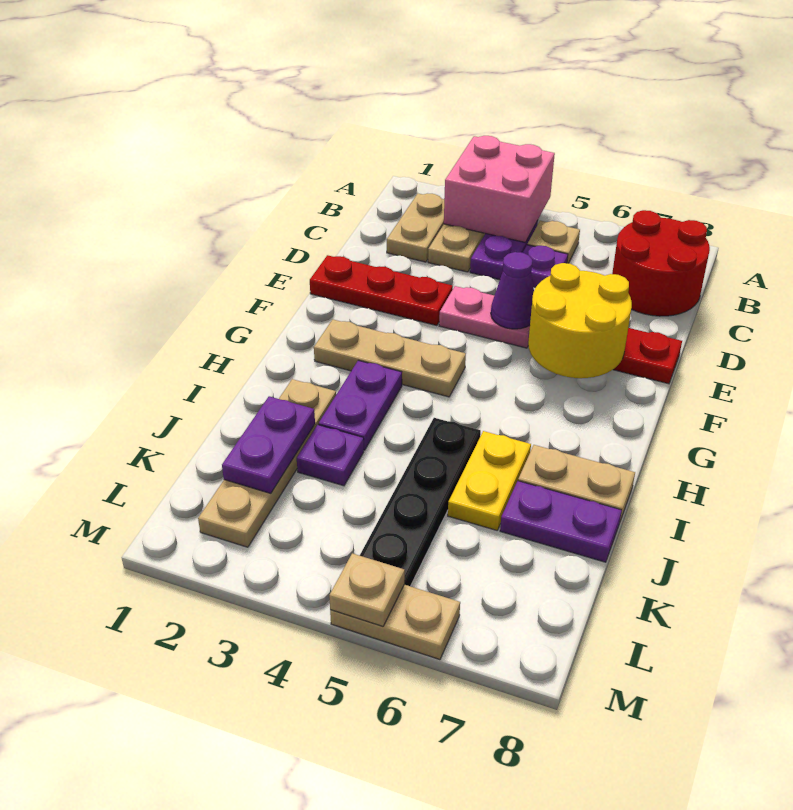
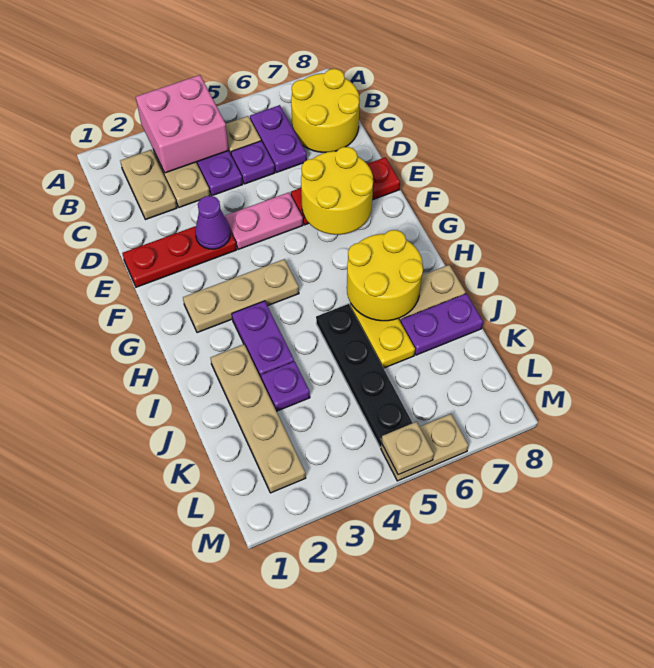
red 2x2 round brick [612,210,710,316] -> yellow 2x2 round brick [291,69,360,152]
purple 1x1 cone [491,252,534,329] -> purple 1x1 cone moved to [195,196,230,249]
none -> yellow 2x2 round brick [347,230,423,321]
purple 1x2 plate [222,396,315,493] -> purple 1x2 plate moved to [250,105,307,172]

